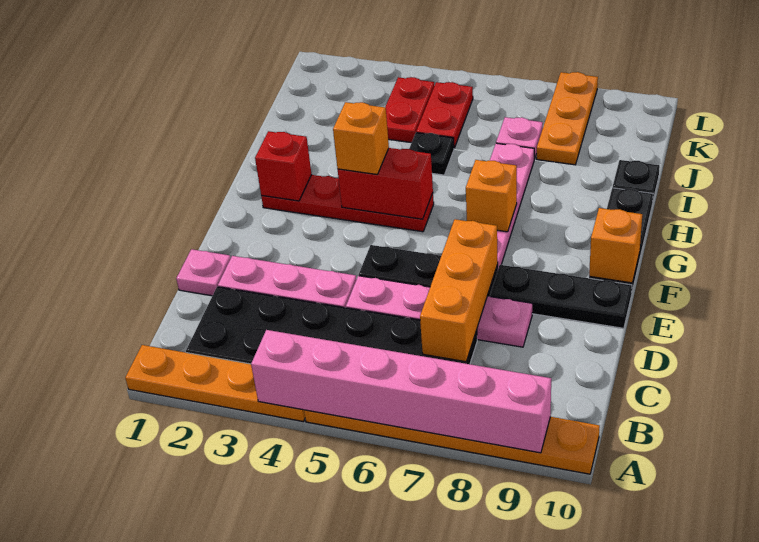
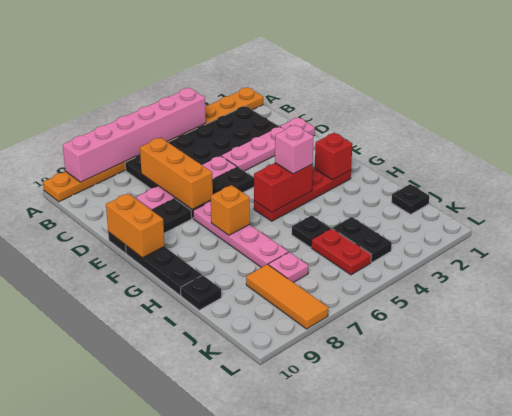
orange 1x1 brick [589,208,642,283] -> orange 1x2 brick [106,194,165,258]
orange 1x1 brick [333,102,389,174] -> pink 1x1 brick [275,125,314,174]
none -> black 1x1 plate [391,184,429,214]
red 1x2 plate [385,77,434,143] -> black 1x2 plate [332,217,392,262]
orange 1x3 plate [537,72,598,165] -> orange 1x3 tile [246,264,328,329]

